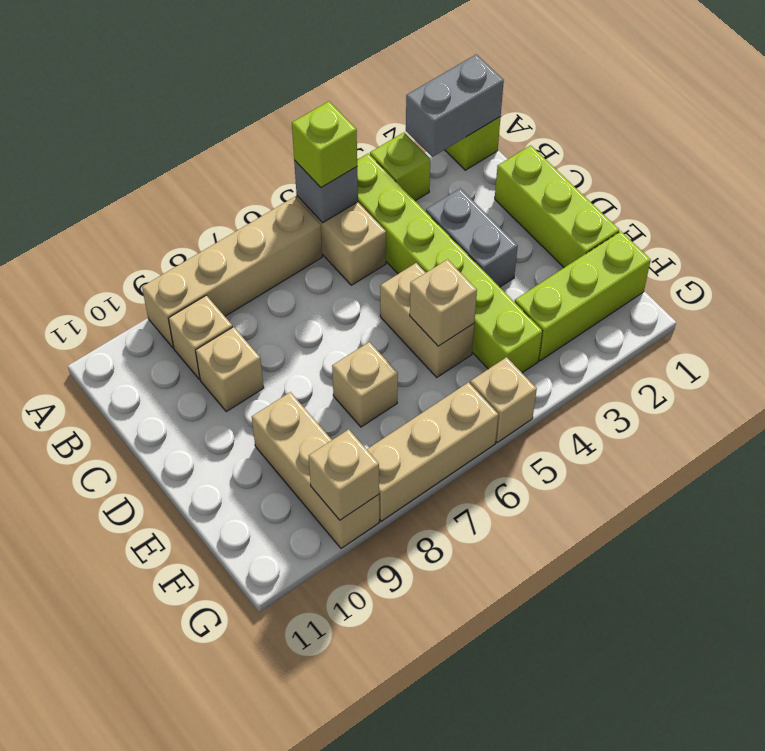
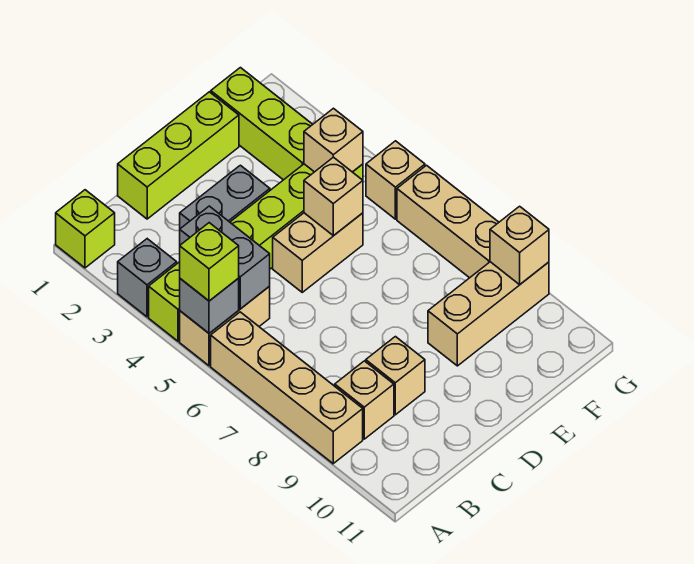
grey 1x2 brick [406,55,504,157] -> grey 1x2 brick moved to [180,206,270,309]
lime 1x1 brick [370,133,430,201] -> grey 1x1 brick [118,239,177,317]
tan 1x1 brick [332,342,398,427] -> tan 1x1 brick moved to [304,108,363,172]

